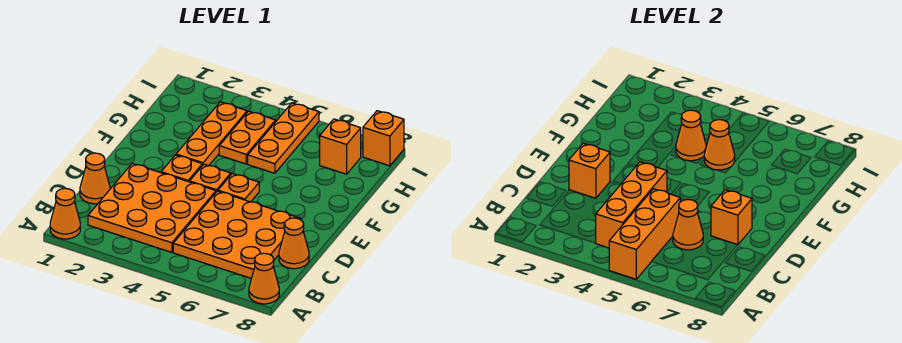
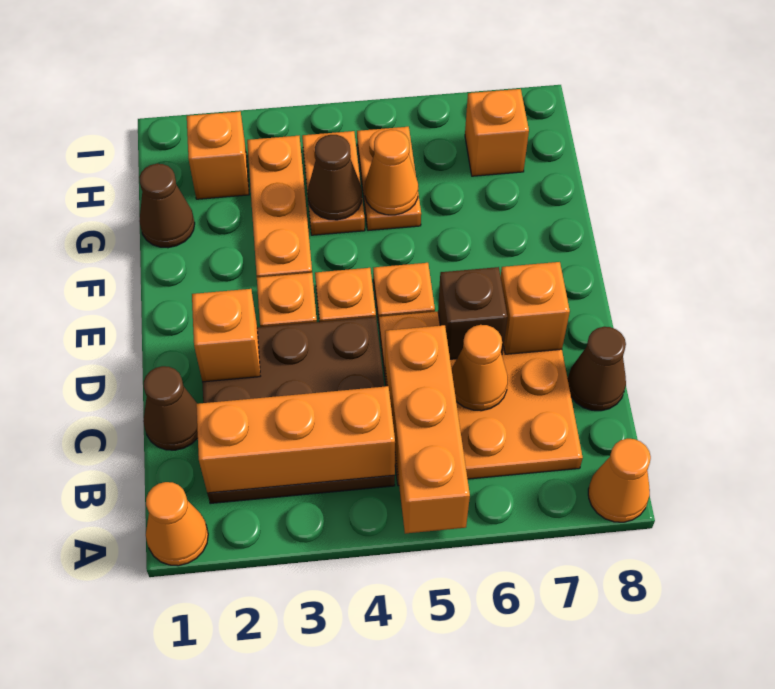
orange 3x3 plate [88,163,216,252] -> brown 3x3 plate [202,317,395,504]
orange 1x3 brick [596,162,667,248] -> orange 1x3 brick turned to [196,386,395,493]
orange 1x1 cone [80,153,110,204] -> brown 1x1 cone [143,366,198,450]
orange 1x1 cone [279,218,309,269] -> brown 1x1 cone [568,327,626,411]
none -> brown 1x1 brick [438,267,507,359]
none -> brown 1x1 cone [139,164,195,248]
orange 1x1 cone [676,110,706,161] -> brown 1x1 cone [308,135,362,220]
orange 1x3 plate [248,103,319,173] -> orange 1x2 plate [357,127,421,230]
orange 1x1 brick [363,111,404,166] -> orange 1x1 brick moved to [187,111,249,199]

